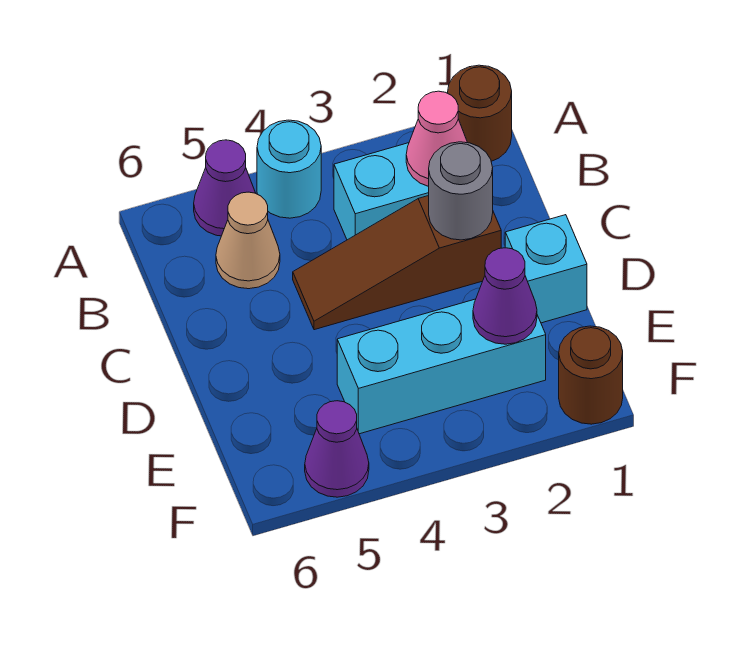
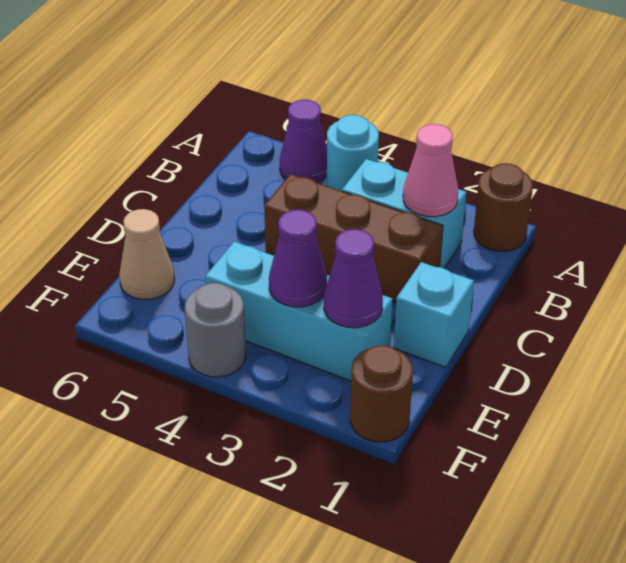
tan 1x1 cone [216,192,280,289] -> tan 1x1 cone moved to [119,209,175,299]
brown 1x3 slope [293,196,501,330] -> brown 1x3 brick [264,174,443,302]
grey 1x1 round brick [429,142,493,240] -> grey 1x1 round brick moved to [185,283,246,377]
purple 1x1 cone [305,401,369,497] -> purple 1x1 cone moved to [269,210,327,307]

